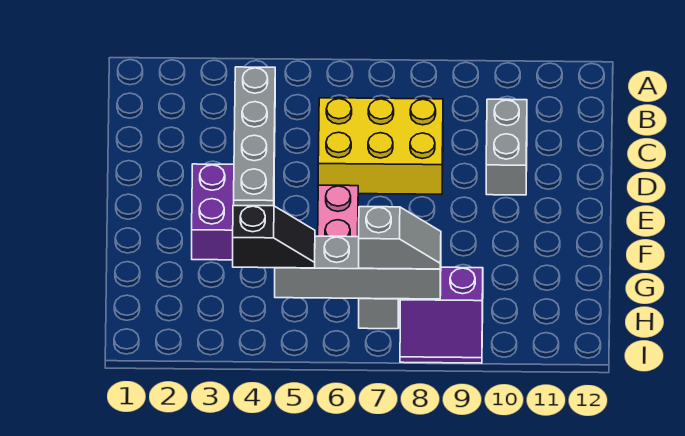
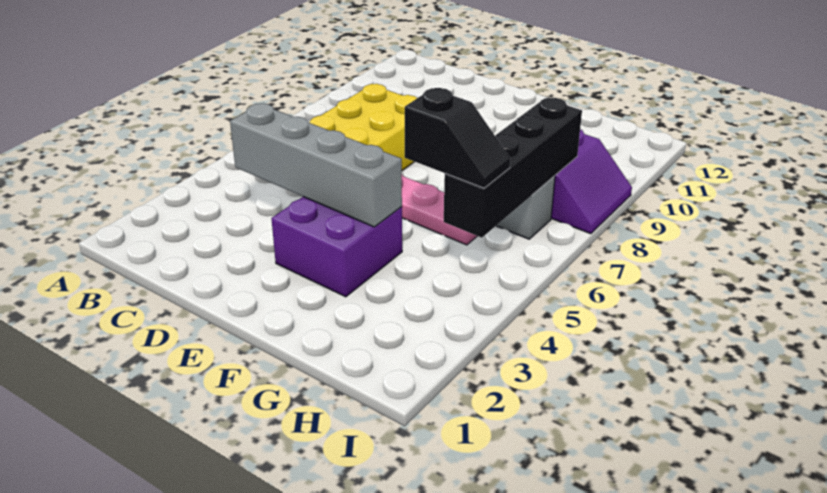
grey 1x2 brick [486,99,527,195] -> none
black 1x2 slope [233,205,315,268] -> black 1x2 slope turned to [405,88,510,188]
grey 1x4 brick [275,236,441,299] -> black 1x4 brick [444,98,582,238]
grey 1x2 slope [359,207,441,269] -> none

